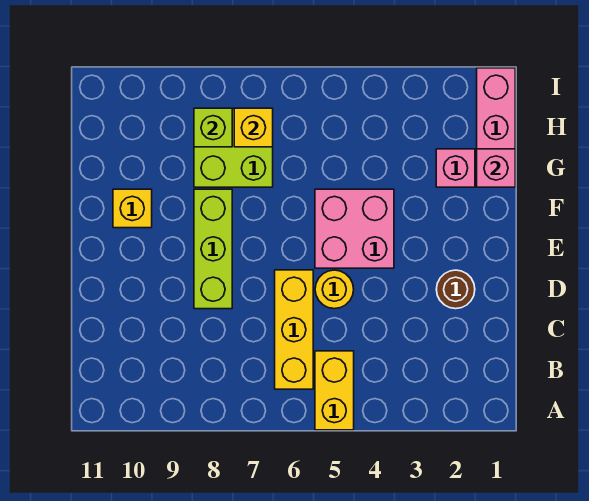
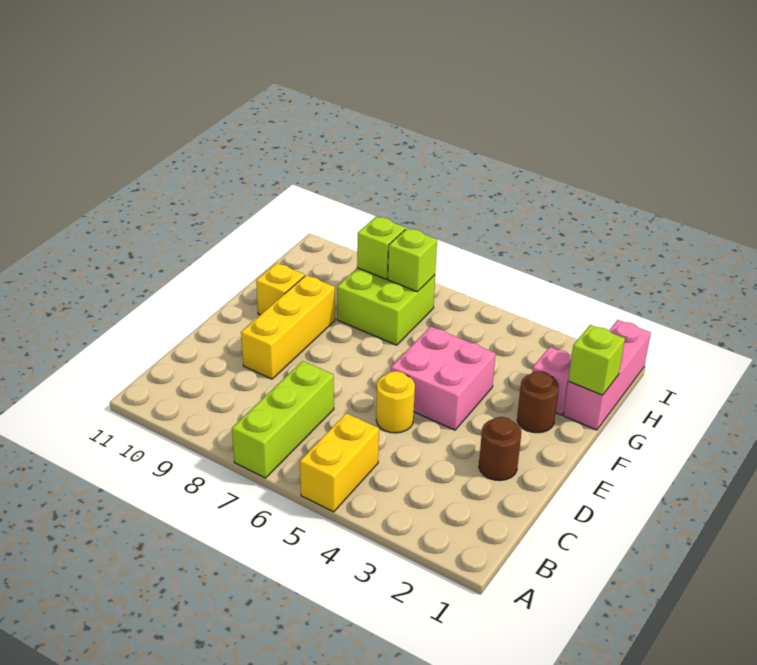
yellow 1x3 brick [275,270,313,389] -> yellow 1x3 brick moved to [241,275,335,379]
lime 1x3 brick [194,189,232,309] -> lime 1x3 brick moved to [232,361,334,478]
none -> brown 1x1 round brick [517,371,559,433]
pink 1x1 brick [477,149,515,187] -> lime 1x1 brick [568,325,625,395]
yellow 1x1 brick [234,108,273,147] -> lime 1x1 brick [388,228,437,292]

